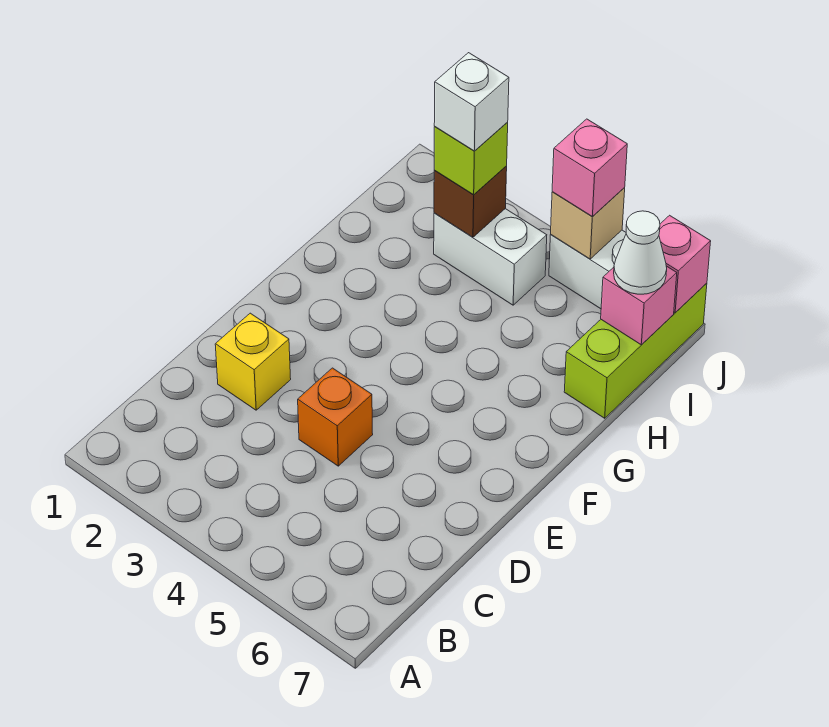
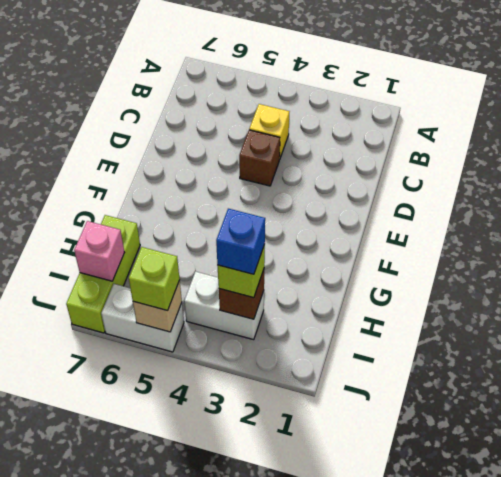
yellow 1x1 brick [215,313,291,410] -> yellow 1x1 brick moved to [249,104,289,159]
orange 1x1 brick [298,368,373,466] -> brown 1x1 brick [239,130,280,186]
white 1x1 brick [434,53,509,151] -> blue 1x1 brick [216,209,265,274]
white 1x1 cone [614,211,667,294] -> none
pink 1x1 brick [552,119,627,217] -> lime 1x1 brick [129,247,180,311]
pink 1x1 brick [659,215,711,313] -> none

